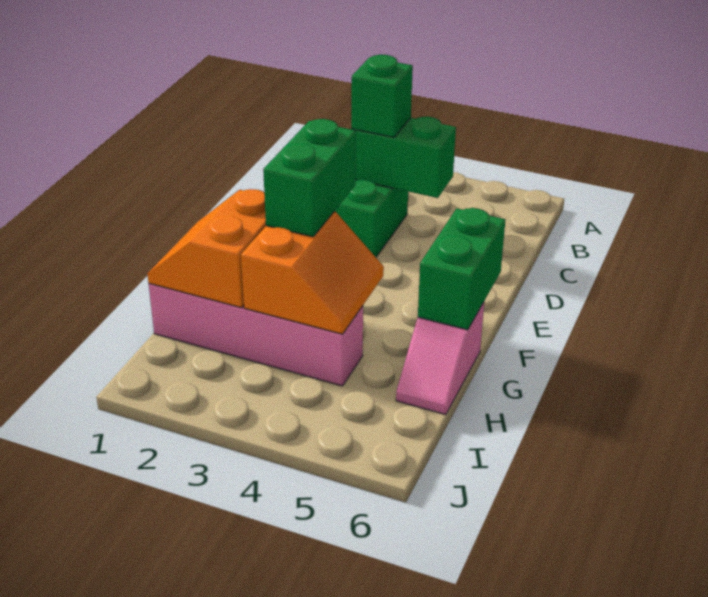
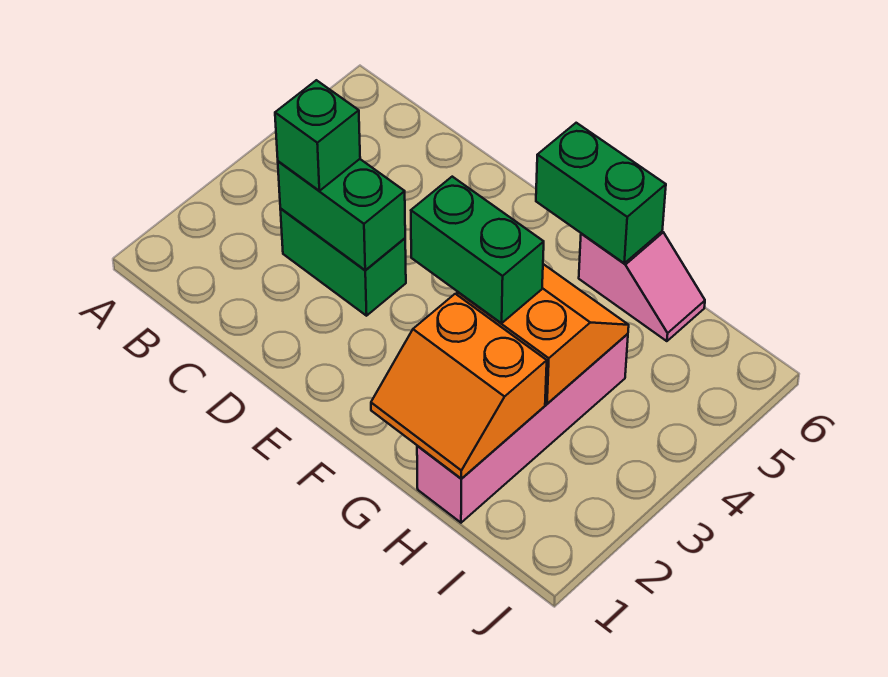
green 1x2 brick [352,117,456,198] -> green 1x2 brick turned to [278,159,405,270]

